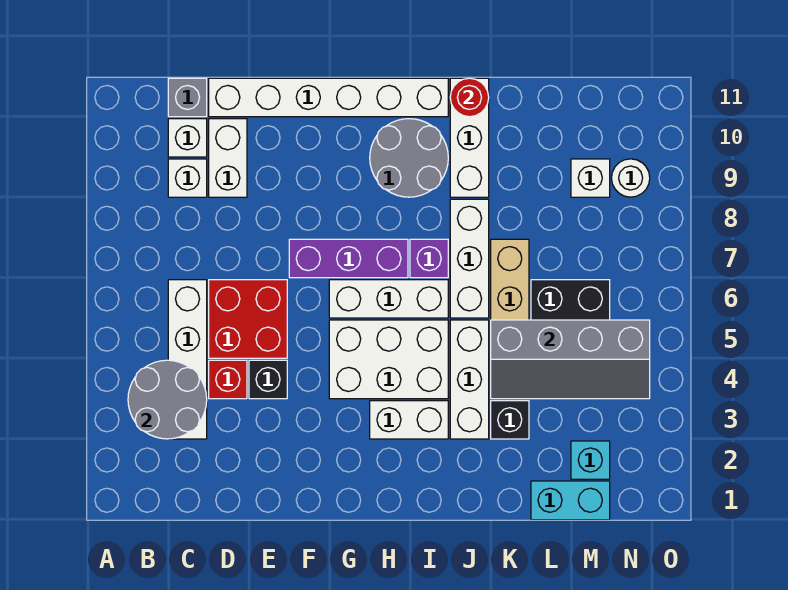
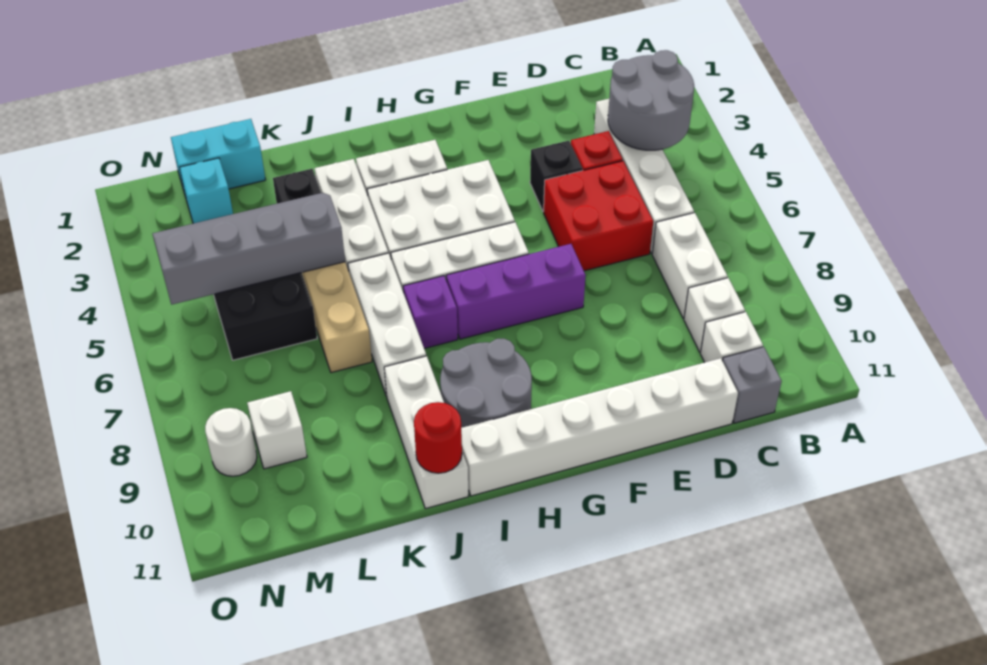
white 1x2 brick [209,119,247,197] -> white 1x2 brick moved to [652,213,728,319]

